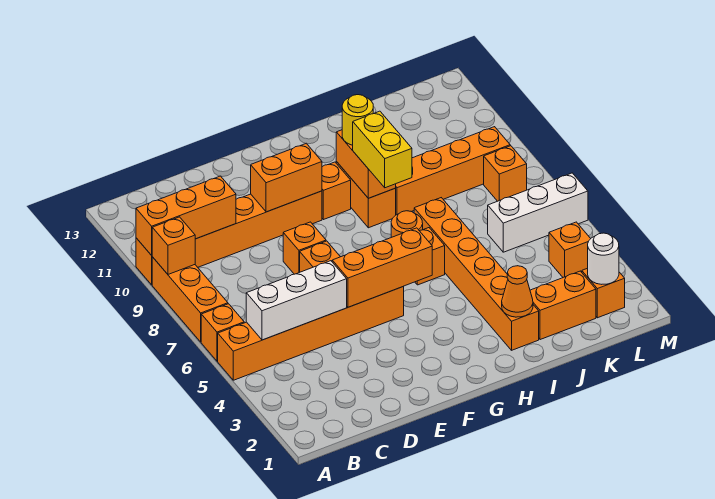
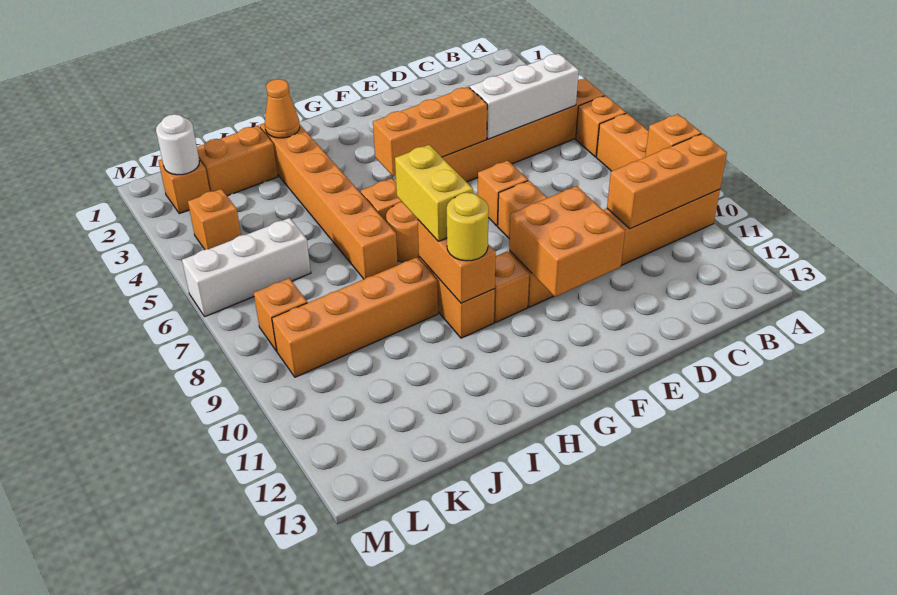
orange 1x2 brick [251,143,322,212] -> orange 2x2 brick [509,186,625,297]

